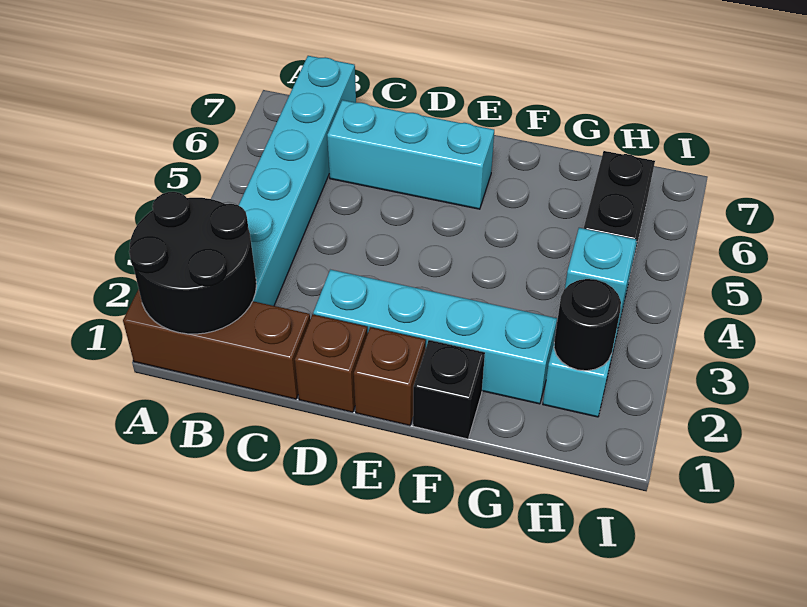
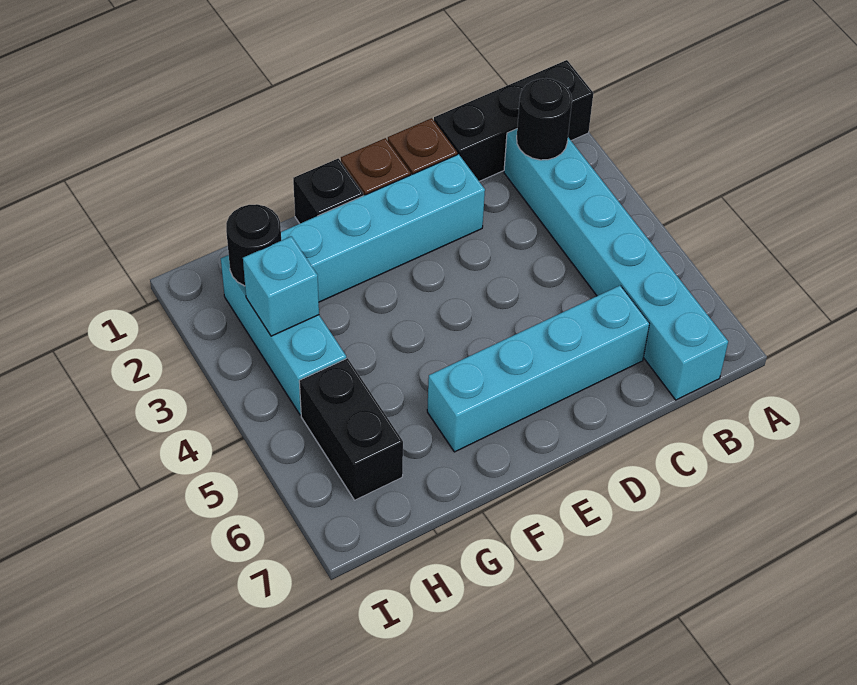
brown 1x3 brick [123,289,310,399] -> black 1x3 brick [434,60,593,181]
black 2x2 round brick [129,192,256,334] -> black 1x1 round brick [517,78,572,160]
cyan 1x3 brick [327,100,494,209] -> cyan 1x4 brick [427,285,649,452]

